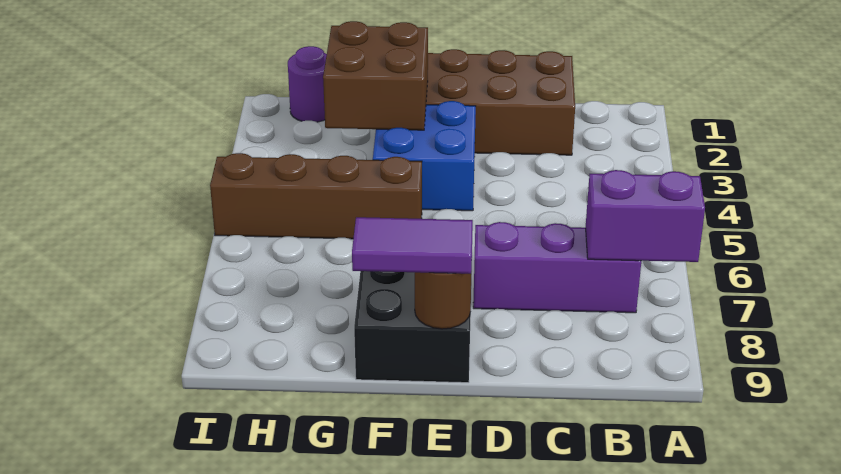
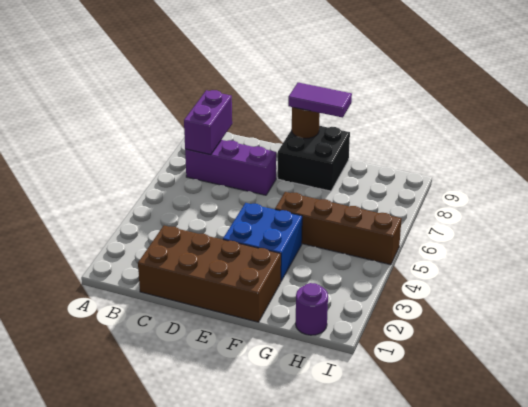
purple 1x2 brick [586,170,705,262] -> purple 1x2 brick turned to [184,90,232,155]
brown 2x2 brick [323,21,428,130] -> none

